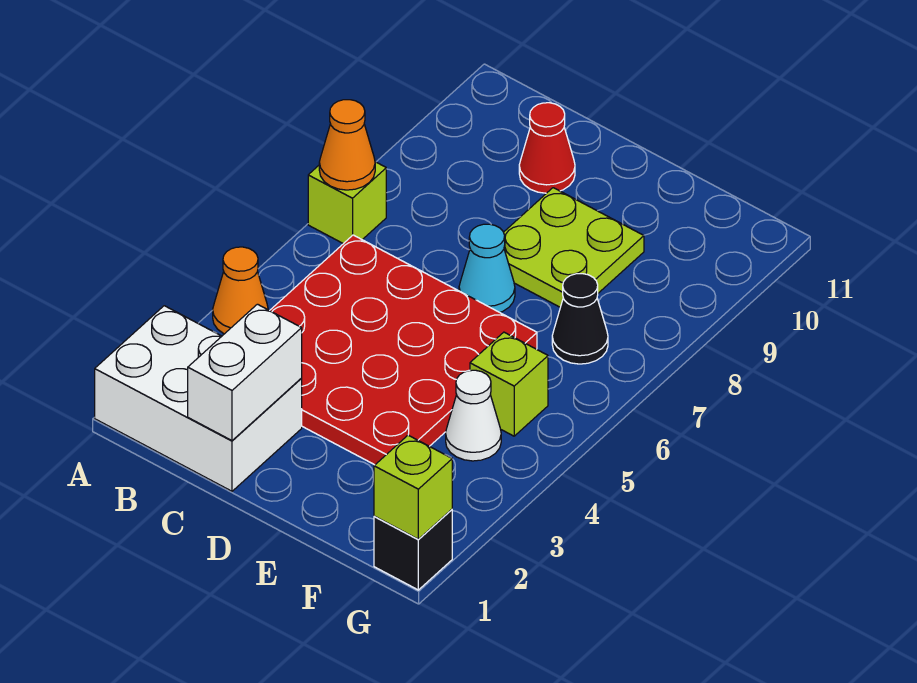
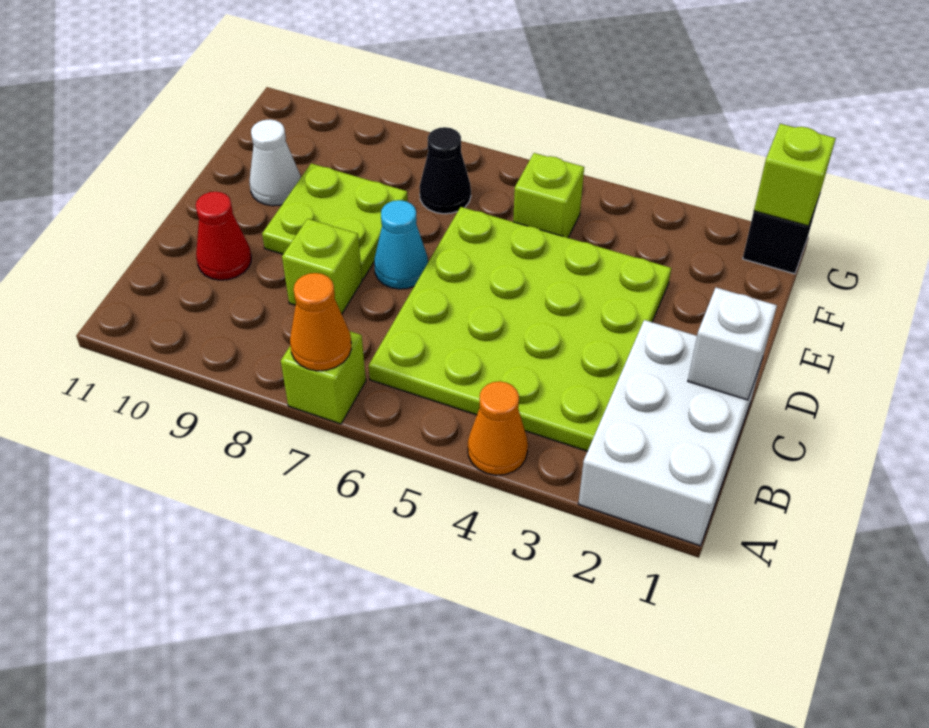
red 4x4 plate [270,235,537,465] -> lime 4x4 plate [369,207,671,451]
white 1x2 brick [188,304,302,441] -> white 1x1 brick [688,288,777,400]
none -> lime 1x1 brick [282,219,362,314]
white 1x1 cone [446,370,501,461] -> white 1x1 cone moved to [250,119,301,206]

